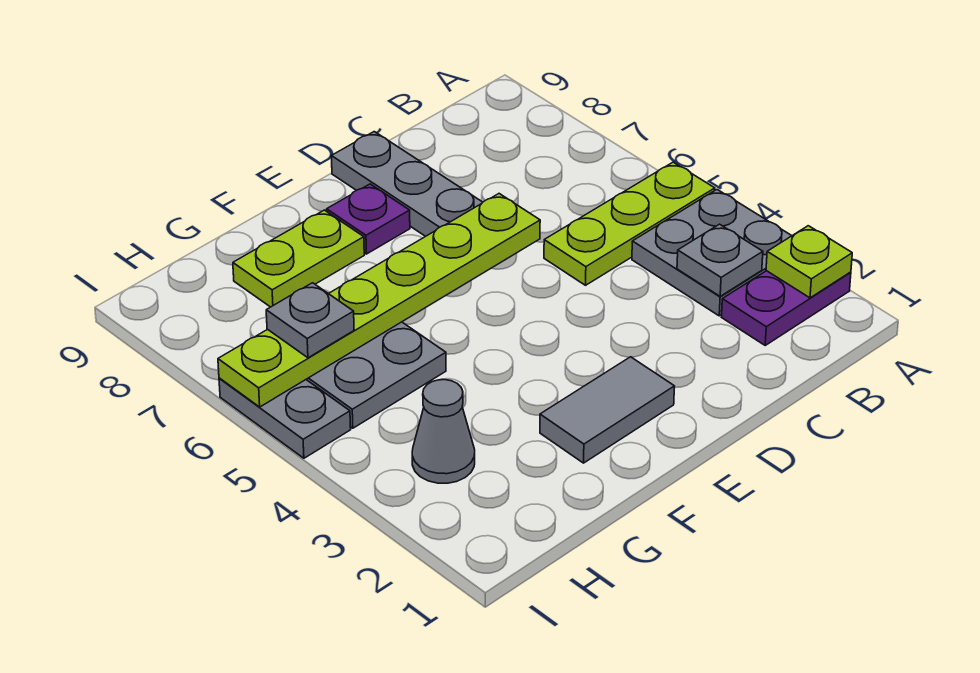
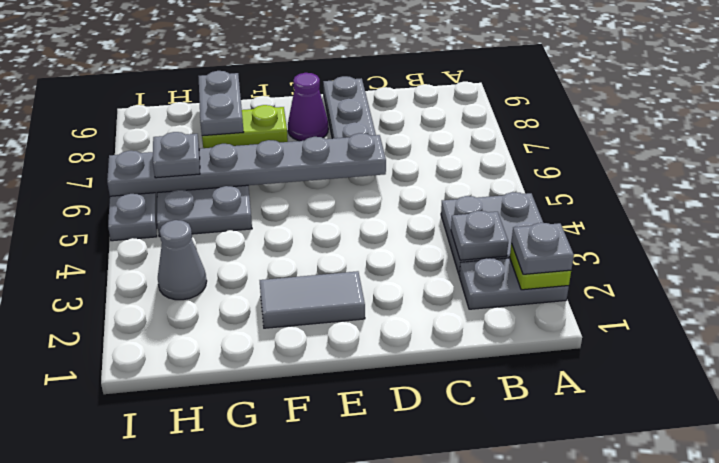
purple 1x2 plate [722,271,851,345] -> grey 1x2 plate [459,258,569,309]
none -> grey 1x1 plate [511,223,574,274]
lime 1x3 plate [544,162,715,285] -> none
lime 1x6 plate [218,194,540,407] -> grey 1x6 plate [107,133,386,196]
purple 1x1 plate [327,184,410,254] -> purple 1x1 cone [288,73,328,141]
none -> grey 1x2 plate [199,71,243,136]

